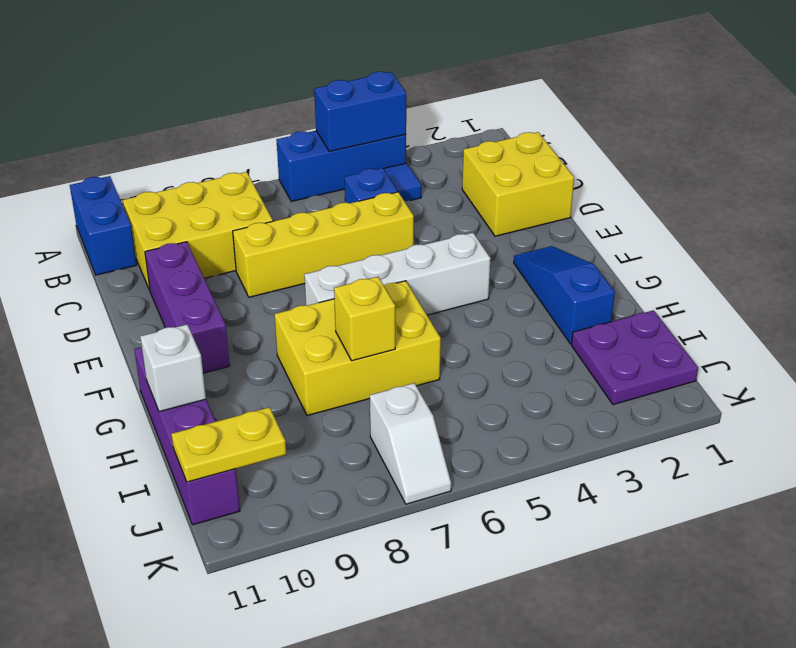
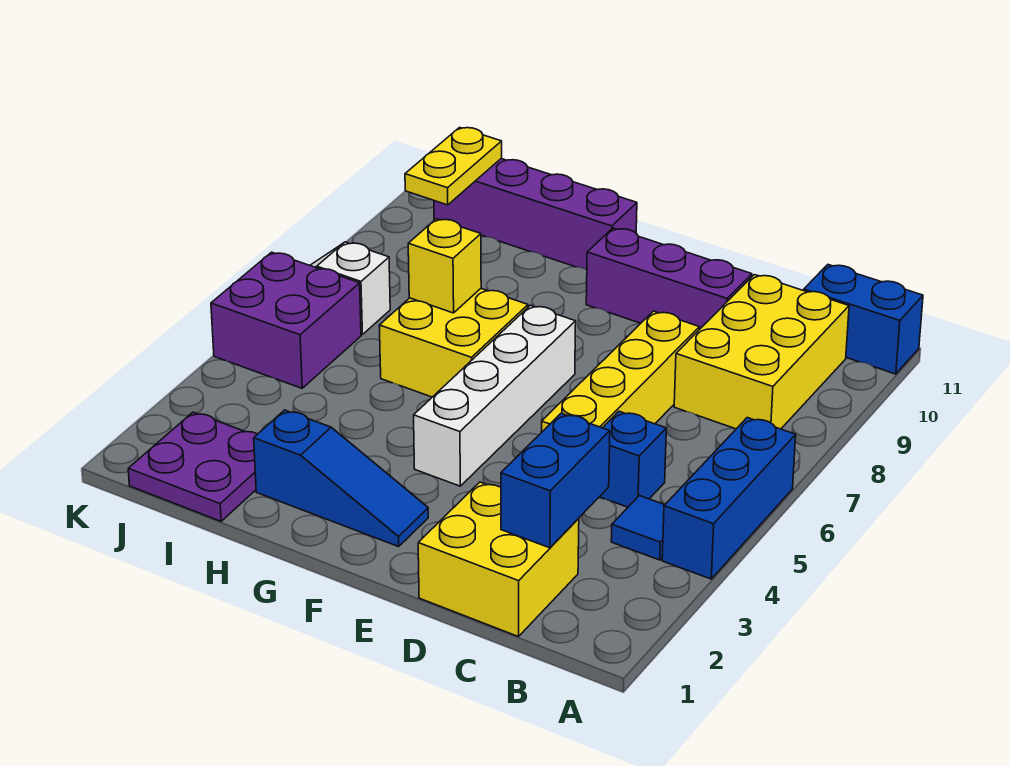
blue 1x2 brick [314,72,406,151] -> blue 1x2 brick moved to [501,413,610,548]
yellow 2x3 brick [275,281,441,416] -> yellow 2x2 brick [379,289,528,397]
white 1x1 brick [140,324,206,412] -> none
none -> purple 2x2 brick [211,252,361,388]

